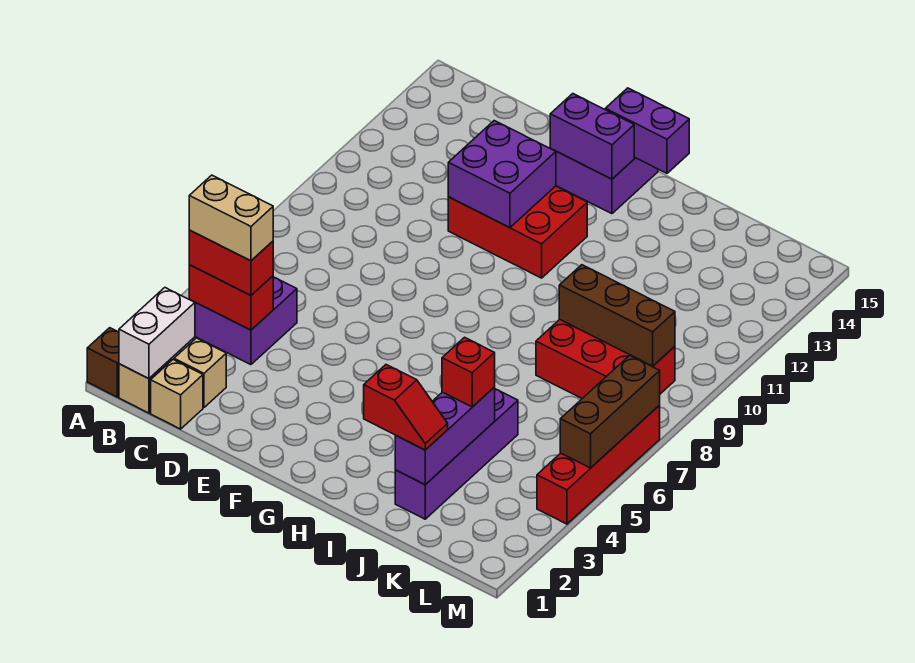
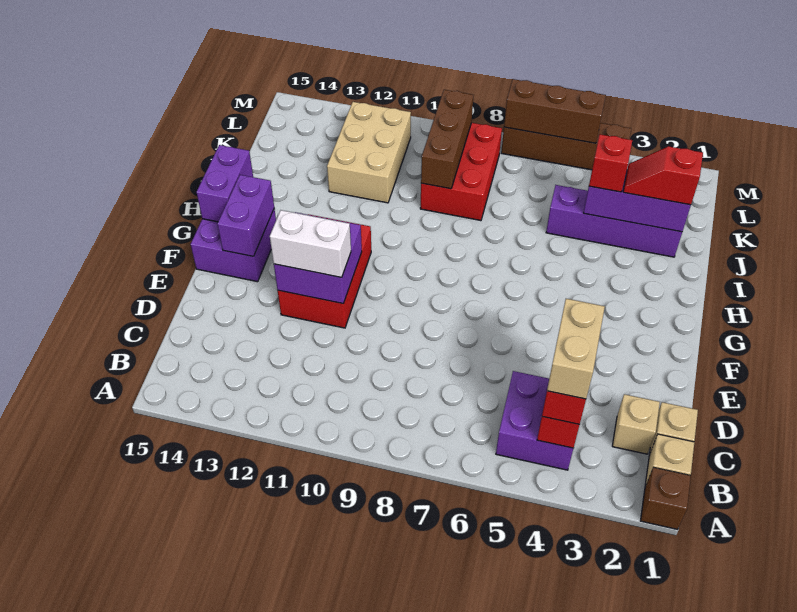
white 1x2 brick [119,288,195,379] -> white 1x2 brick moved to [270,210,351,277]
red 1x2 slope [364,365,448,450] -> red 1x2 slope turned to [623,146,703,205]
none -> tan 2x3 brick [327,102,411,203]
red 1x4 brick [537,405,660,524] -> brown 1x4 brick [501,123,631,170]

